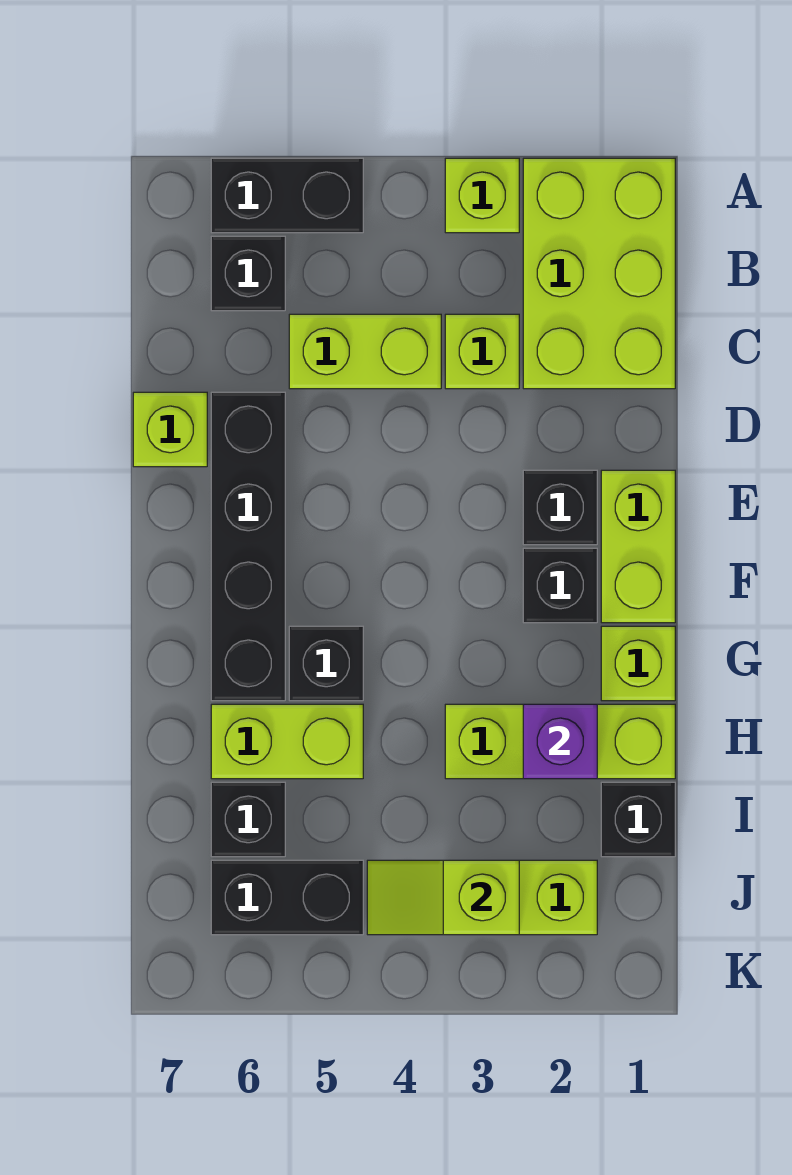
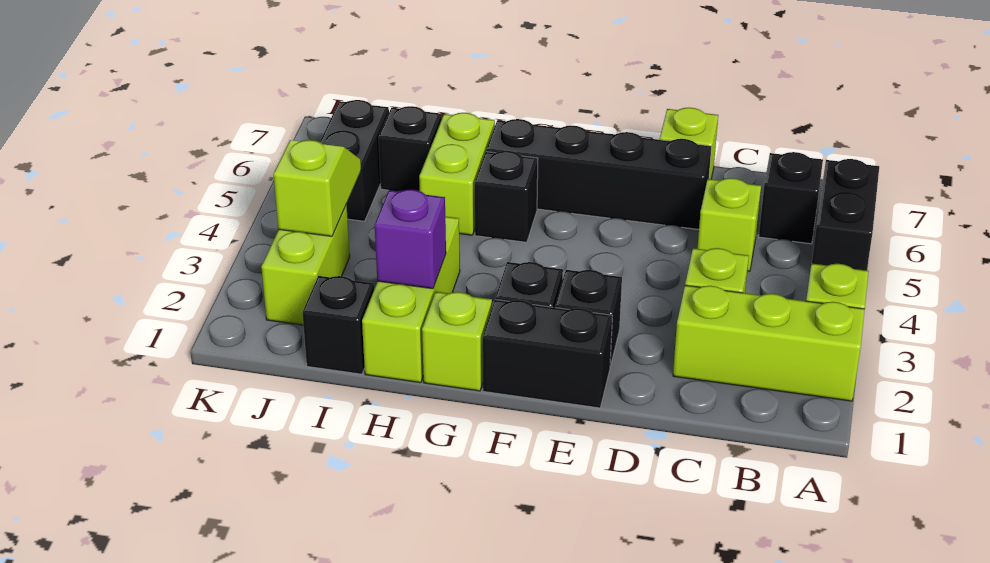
lime 2x3 brick [523,158,675,389] -> lime 1x3 brick [673,285,865,401]
lime 1x2 brick [289,314,441,389] -> lime 1x1 brick [697,178,761,271]
lime 1x2 brick [601,470,675,623] -> black 1x2 brick [483,300,612,408]

